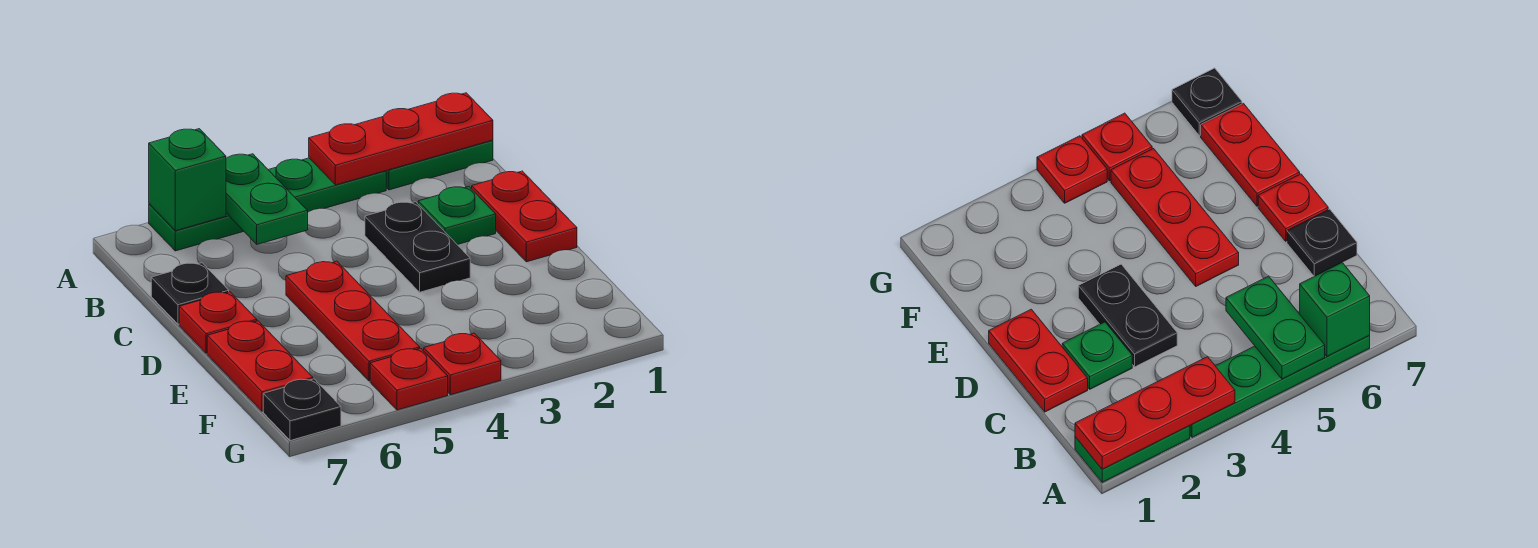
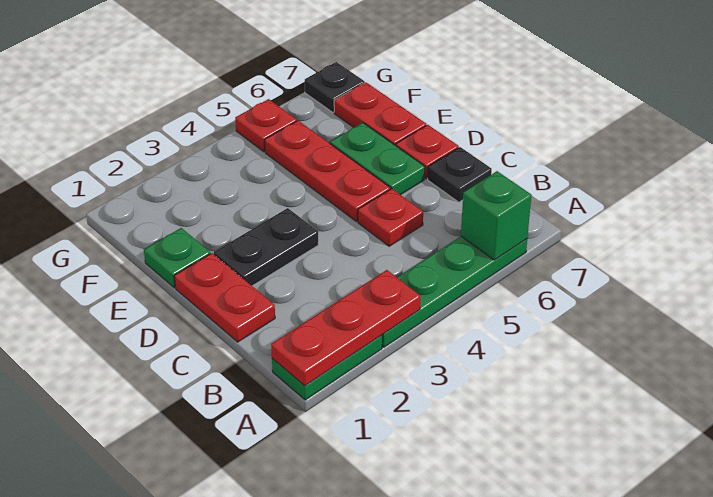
green 1x2 plate [226,154,308,244] -> green 1x2 plate moved to [330,123,425,195]
green 1x1 plate [418,187,496,245] -> green 1x1 plate moved to [144,228,211,288]
black 1x2 plate [365,202,470,292] -> black 1x2 plate turned to [214,208,318,286]
red 1x1 plate [424,333,501,395] -> red 1x1 plate moved to [358,189,423,246]

